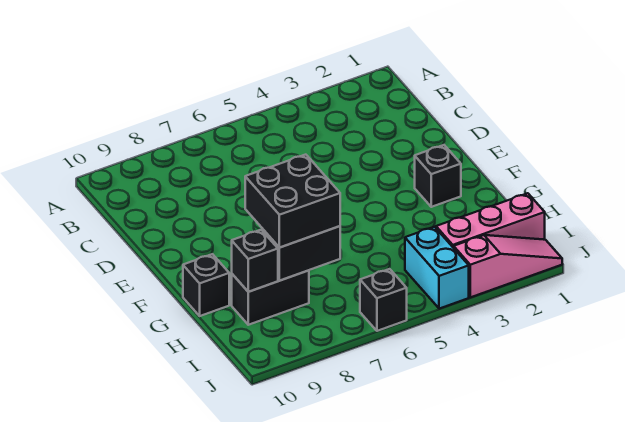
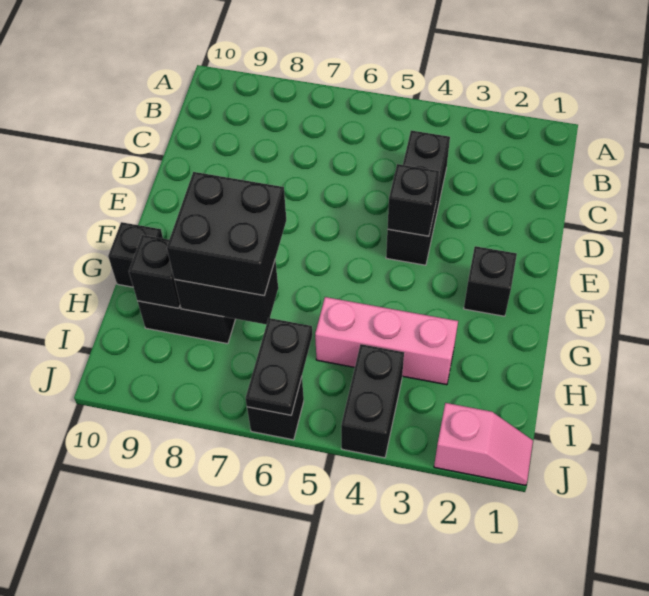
none -> black 1x3 brick [386,131,450,265]
none -> black 1x1 brick [387,164,439,236]
pink 1x3 brick [436,193,545,248] -> pink 1x3 brick moved to [315,297,458,385]
cyan 1x2 brick [405,227,469,309] -> black 1x2 brick [341,344,404,458]
none -> black 1x2 plate [245,318,312,415]
pink 1x3 slope [454,235,562,297] -> pink 1x2 slope [434,403,533,485]

